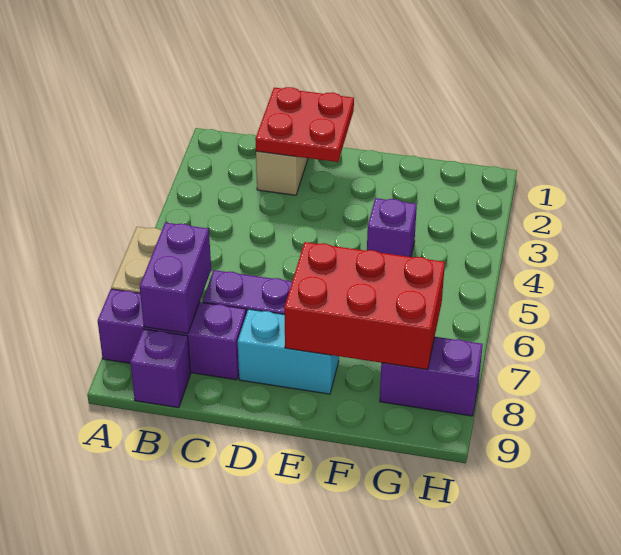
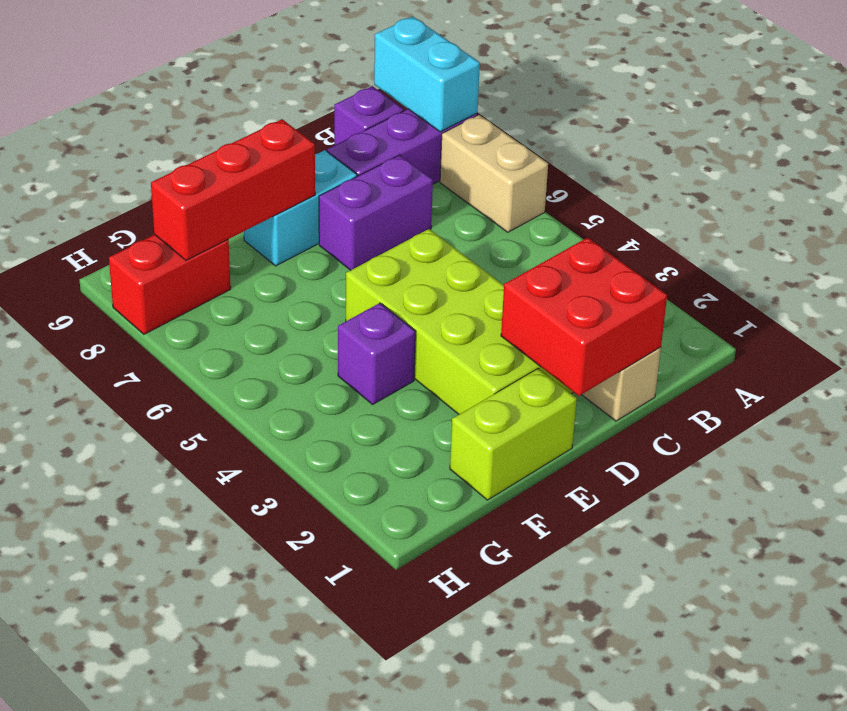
none -> cyan 1x2 brick [374,16,480,132]
purple 1x2 brick [140,222,211,334] -> none
red 2x2 plate [255,87,354,162] -> red 2x2 brick [501,238,667,396]
none -> lime 2x4 brick [346,229,574,414]
none -> lime 1x2 brick [450,368,577,500]
red 2x3 brick [284,242,445,370] -> red 1x3 brick [151,119,315,260]
purple 1x2 brick [380,337,483,416] -> red 1x2 brick [109,235,231,334]

